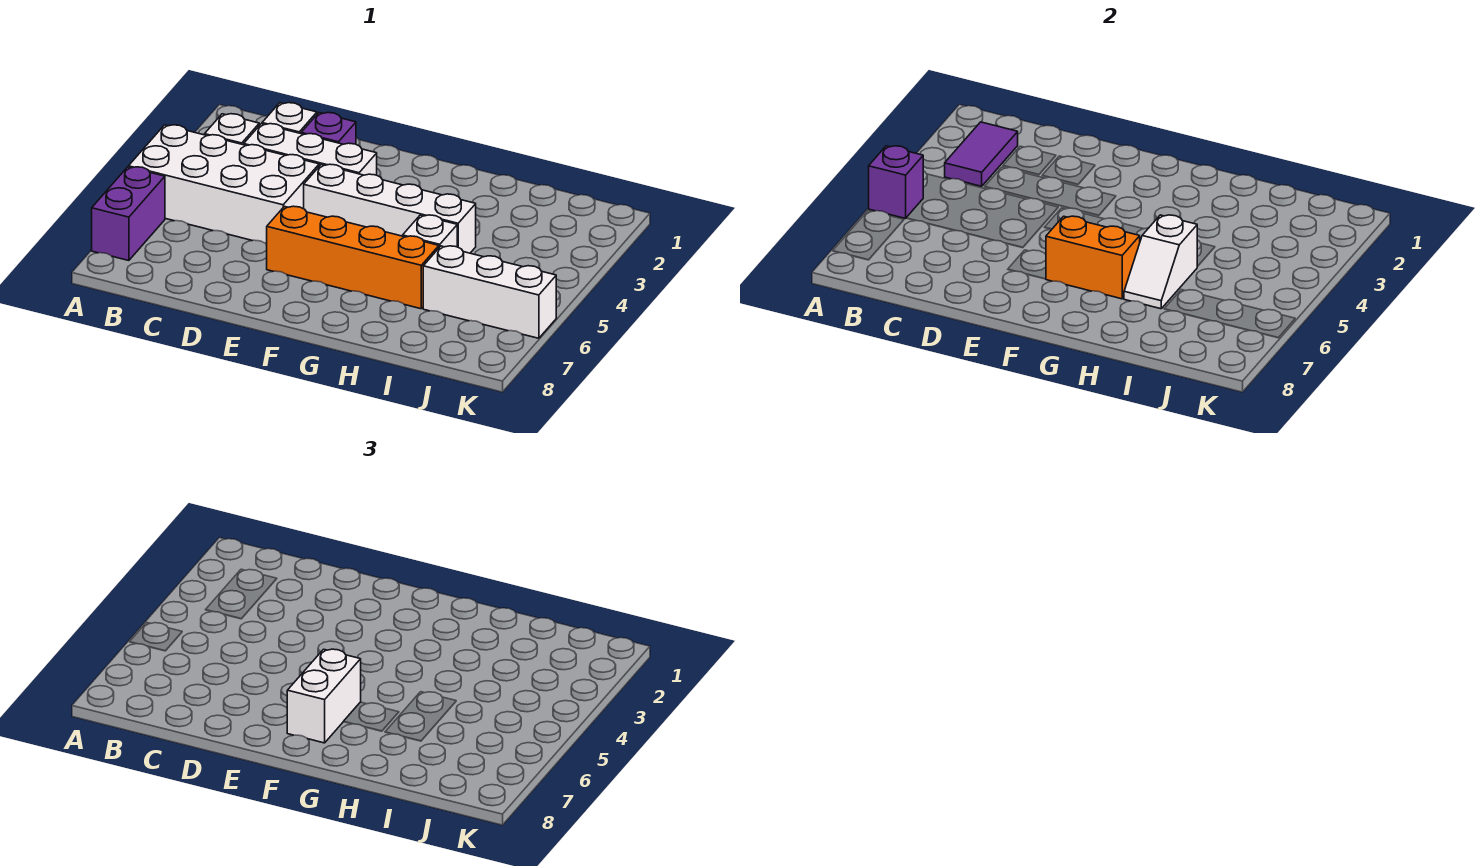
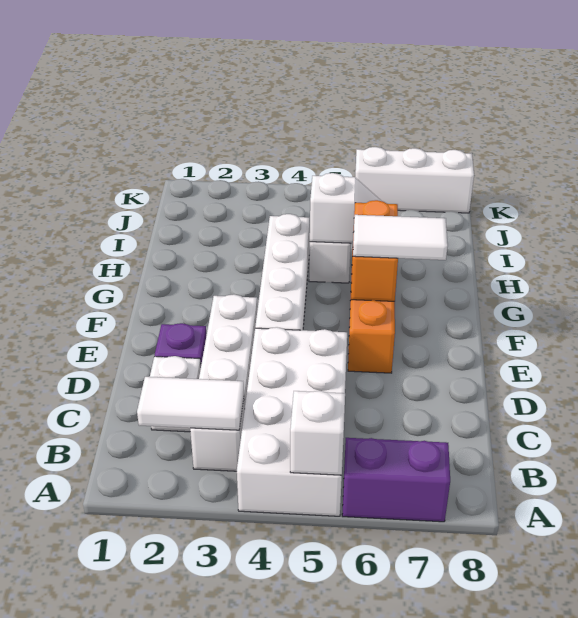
purple 1x1 brick [869,146,923,218] -> white 1x1 brick [290,391,345,475]
purple 1x2 tile [945,122,1018,186] -> white 1x2 tile [137,377,244,430]
white 1x2 brick [287,649,361,743] -> white 1x2 tile [353,215,448,260]
white 1x3 brick [423,246,556,338] -> white 1x3 brick turned to [355,147,474,213]

